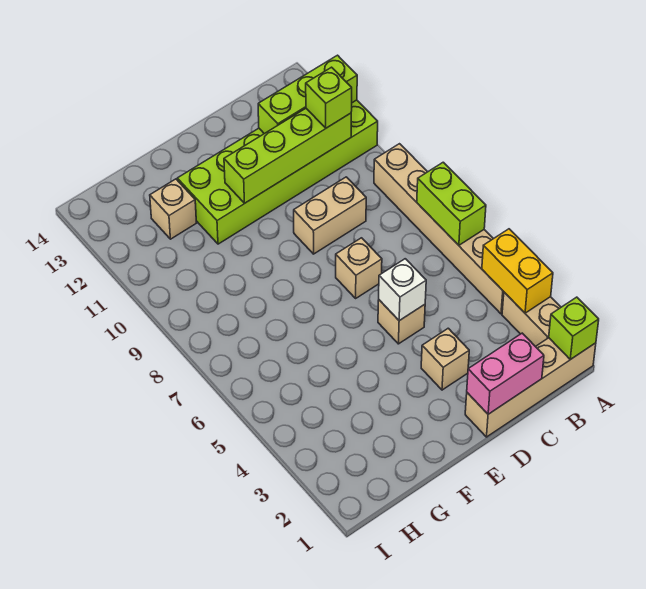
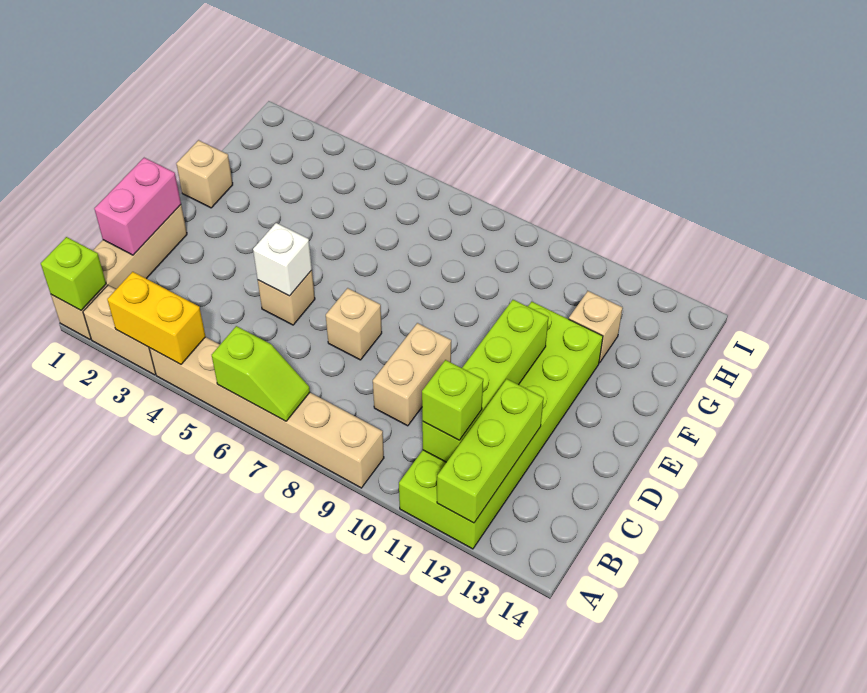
lime 1x2 brick [417,162,486,245] -> lime 1x2 slope [212,326,310,421]
tan 1x1 brick [421,328,469,390] -> tan 1x1 brick moved to [176,140,233,208]

